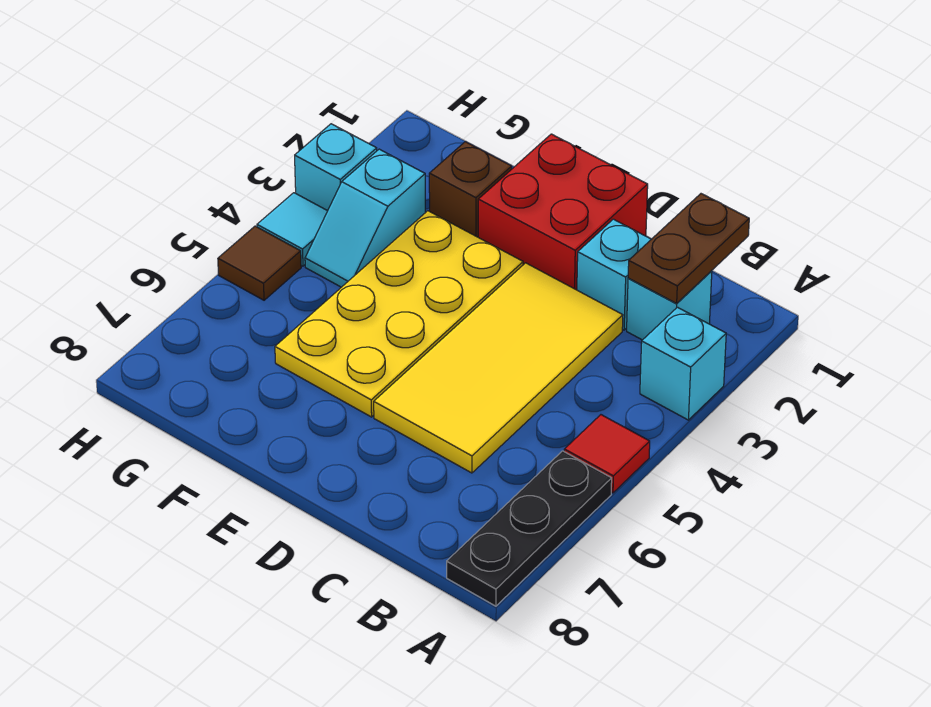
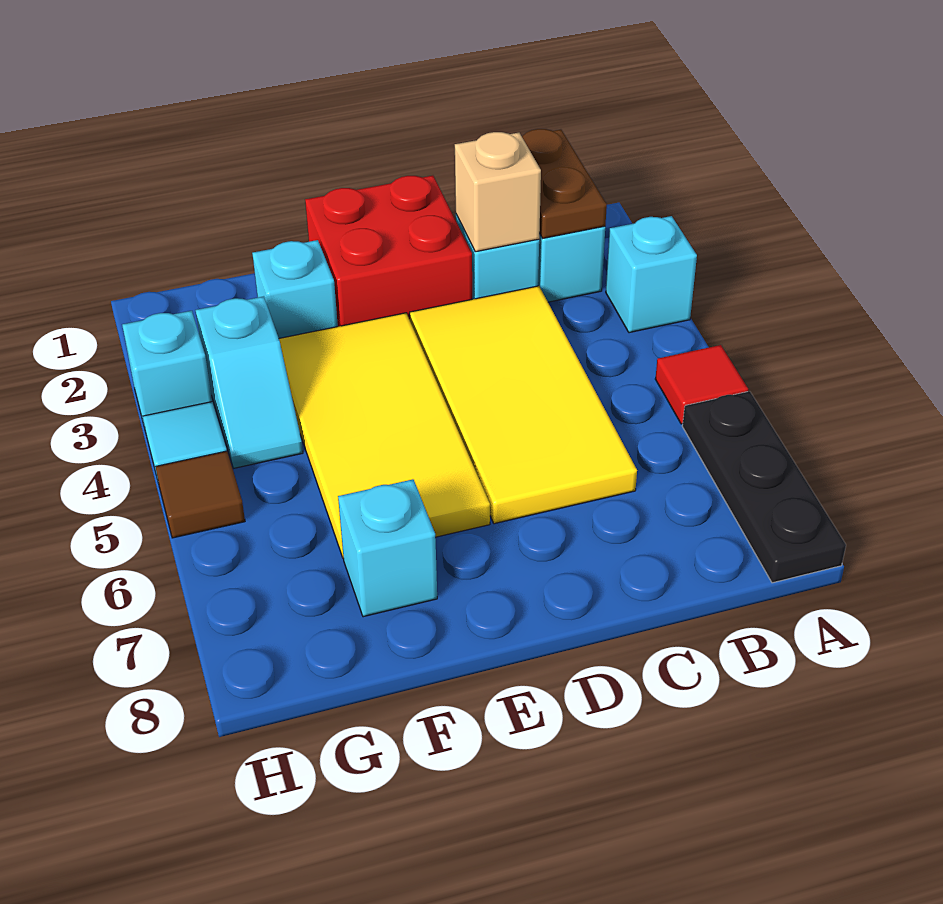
none -> tan 1x1 brick [455,132,541,252]
yellow 2x4 plate [275,211,523,417] -> yellow 2x4 tile [279,313,490,559]
brown 1x1 brick [429,142,512,237] -> cyan 1x1 brick [252,240,338,338]
none -> cyan 1x1 brick [338,479,437,617]

